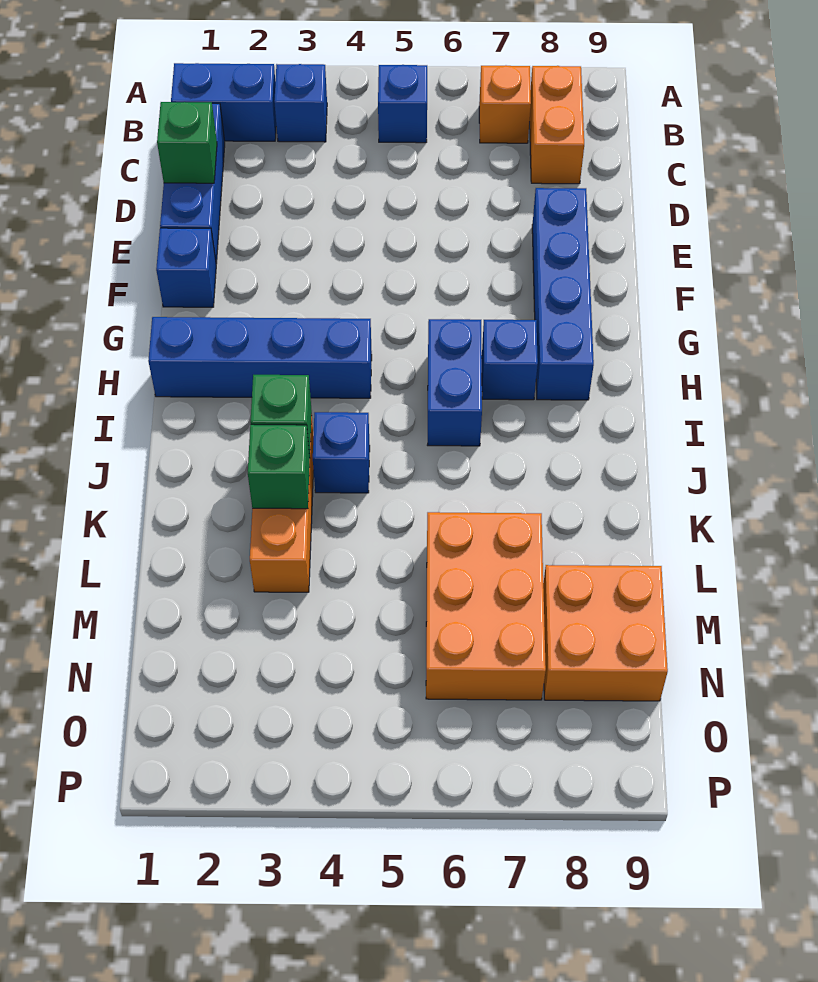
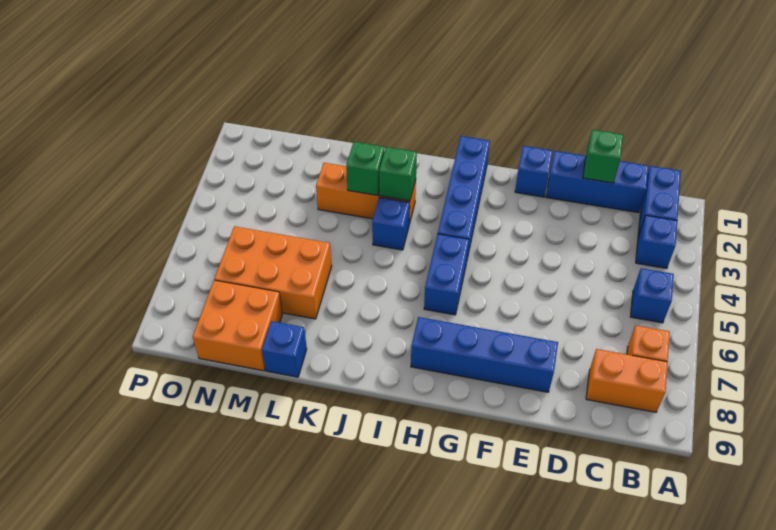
blue 1x2 brick [428,319,482,446] -> blue 1x2 brick turned to [424,234,469,315]
blue 1x1 brick [482,320,538,400] -> blue 1x1 brick moved to [262,321,307,377]

